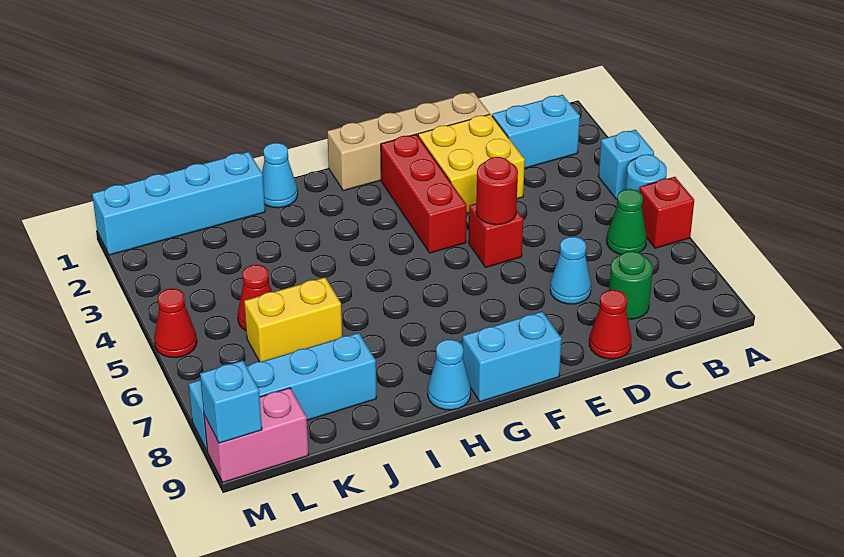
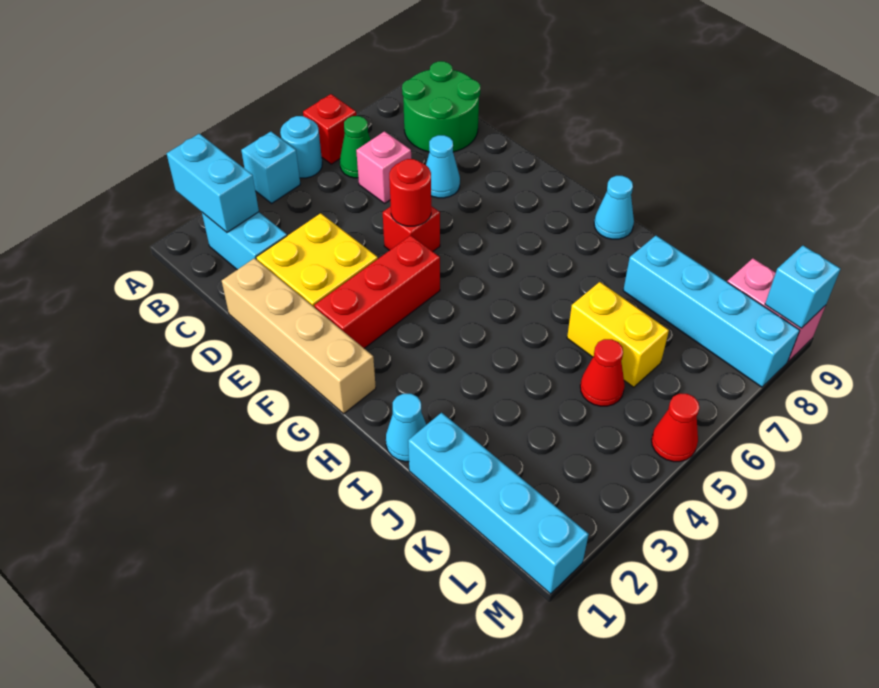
none -> pink 1x1 brick [356,131,411,203]
green 1x1 round brick [609,251,653,319] -> green 2x2 round brick [402,61,480,152]
red 1x1 cone [589,290,631,359] -> none
cyan 1x2 brick [462,312,562,402] -> cyan 1x2 brick moved to [167,134,259,232]

